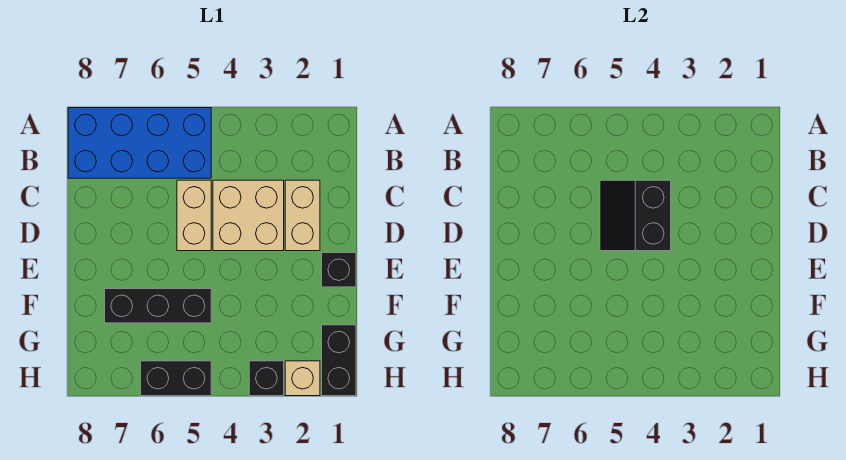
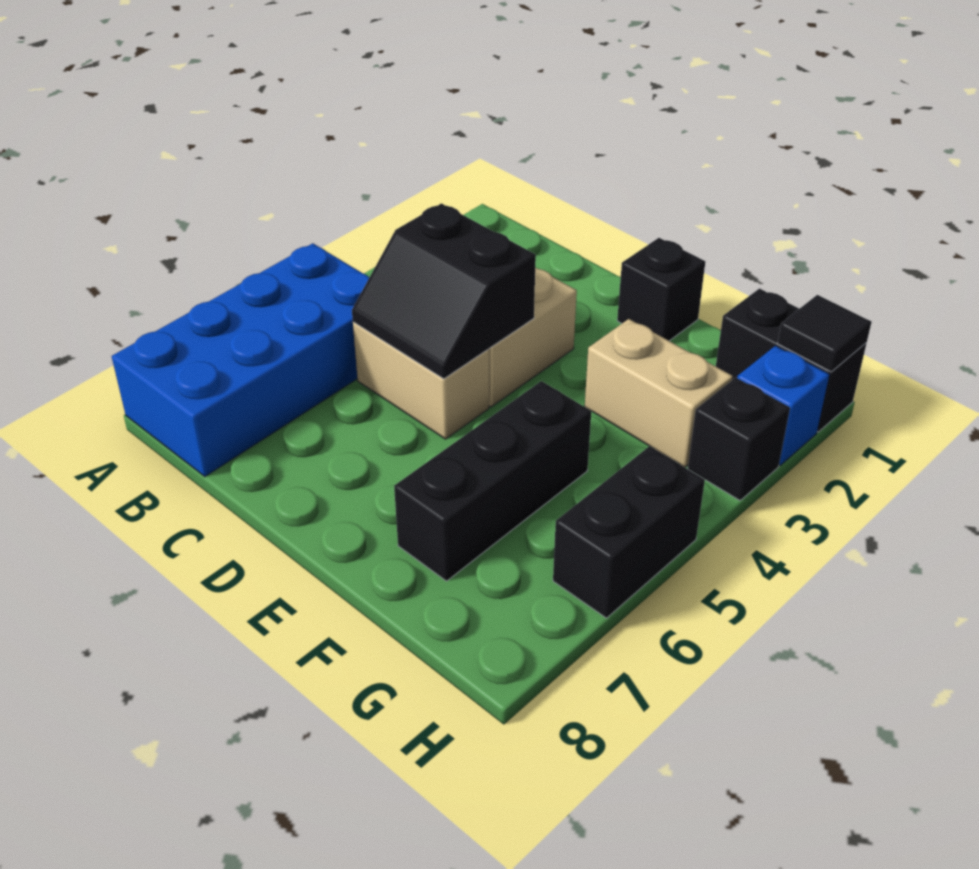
tan 1x2 brick [285,180,320,251] -> tan 1x2 brick moved to [585,319,733,467]
none -> black 1x1 tile [777,295,872,372]
tan 1x1 brick [285,361,320,396] -> blue 1x1 brick [737,346,829,465]

